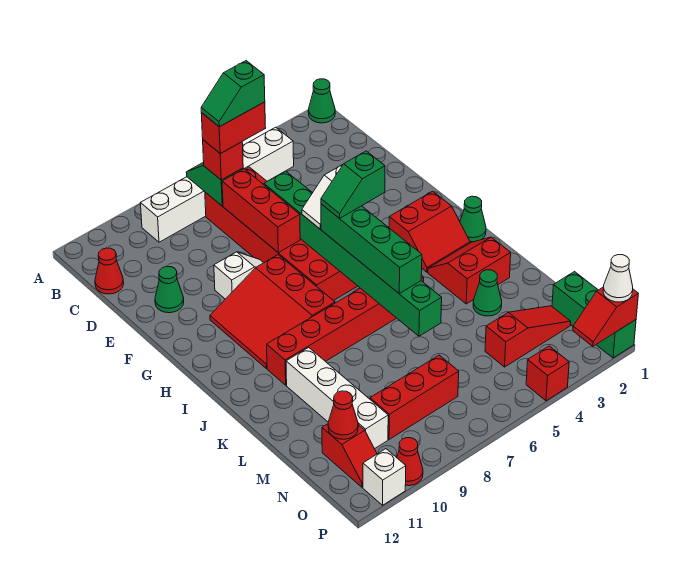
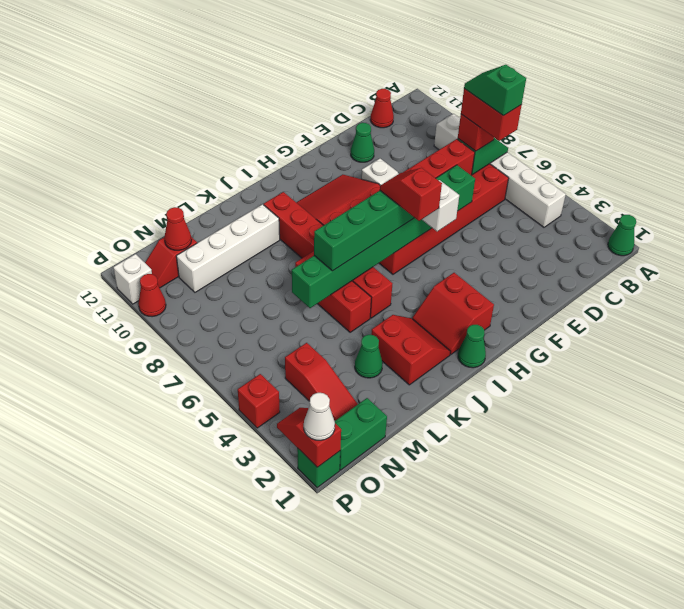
green 1x2 slope [321,151,385,218] -> red 1x2 slope [380,168,442,221]
red 1x3 brick [370,355,459,439] -> red 1x3 brick moved to [295,251,371,332]

